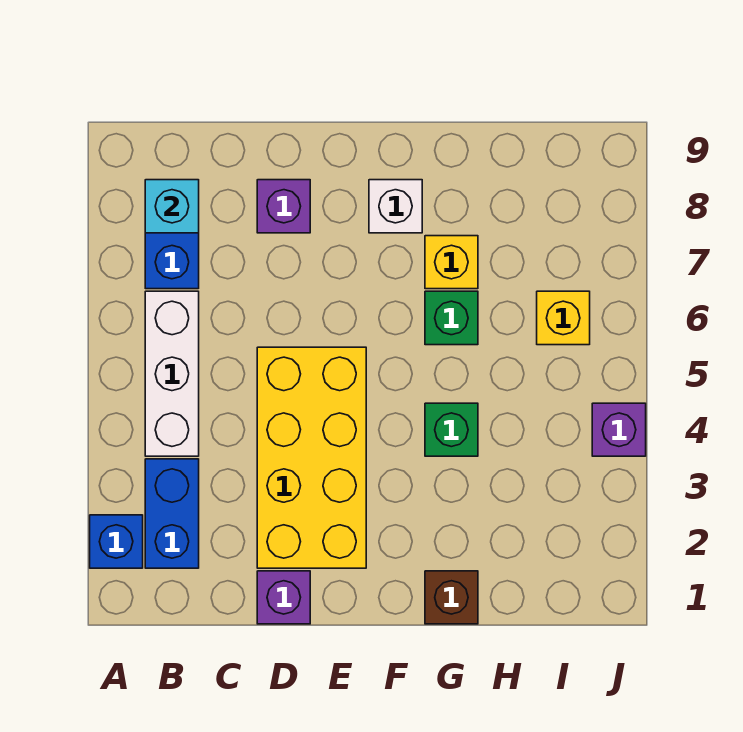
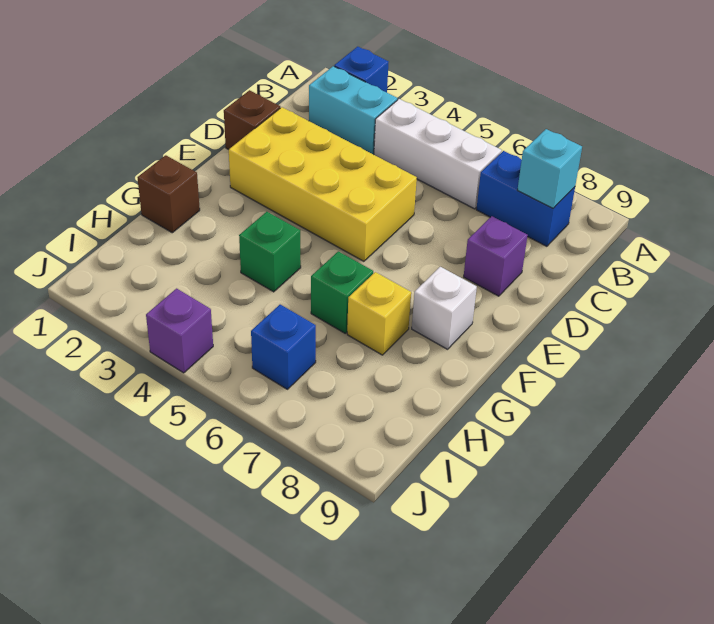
blue 1x2 brick [145,459,199,568] -> cyan 1x2 brick [309,66,397,155]
purple 1x1 brick [257,571,310,624] -> brown 1x1 brick [224,90,280,150]
yellow 1x1 brick [537,291,590,345] -> blue 1x1 brick [251,305,316,389]

